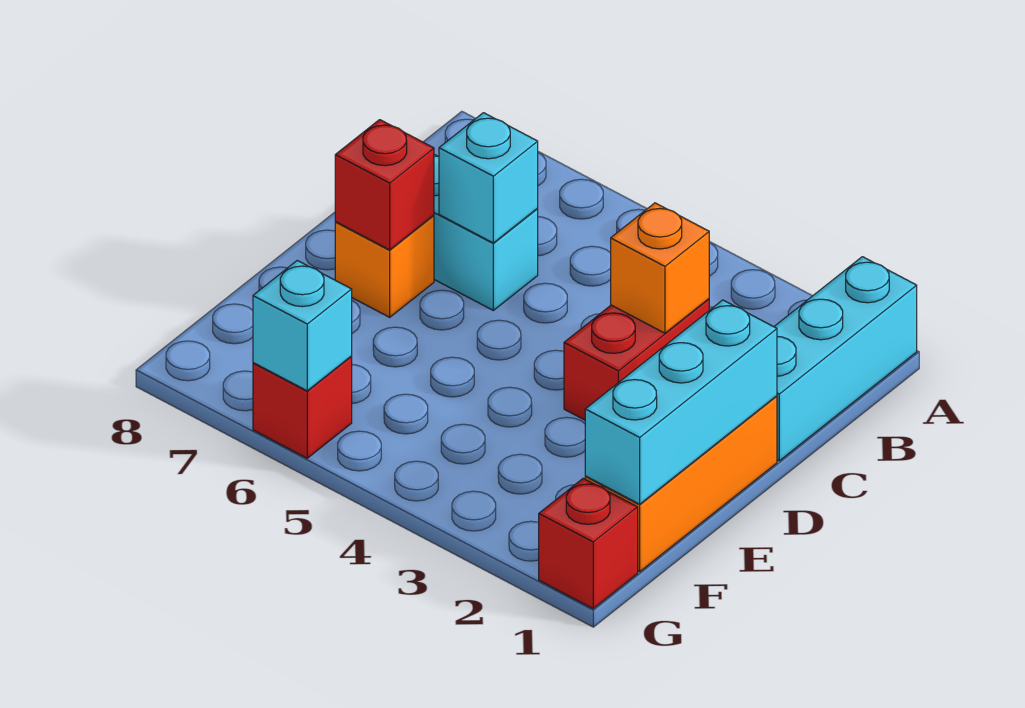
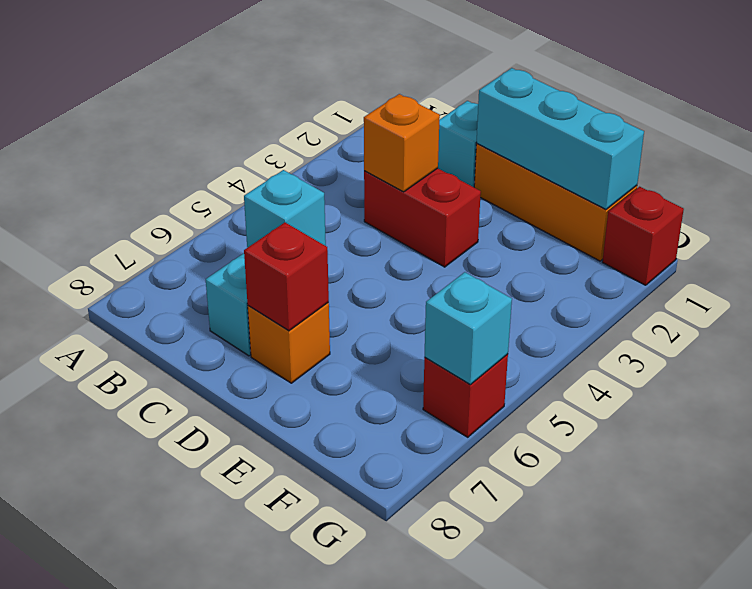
cyan 1x3 brick [774,257,917,461] -> cyan 1x1 brick [438,101,478,187]

